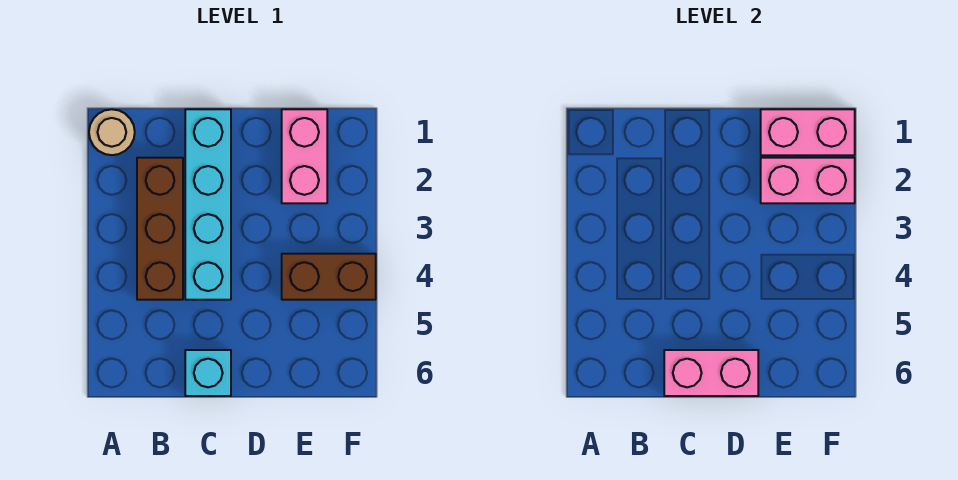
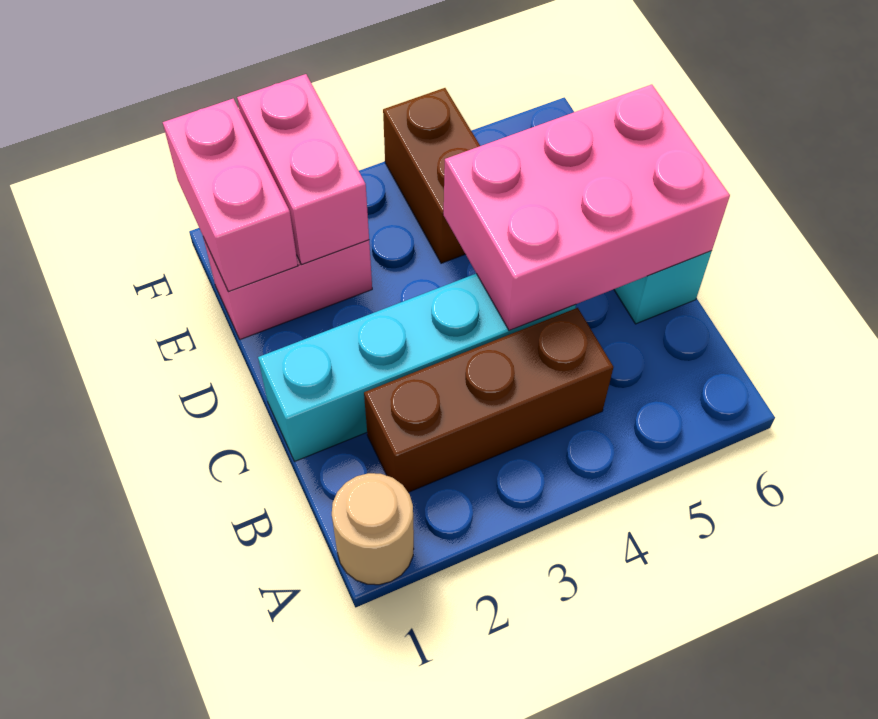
pink 1x2 brick [664,350,758,396] -> pink 2x3 brick [444,84,730,330]

